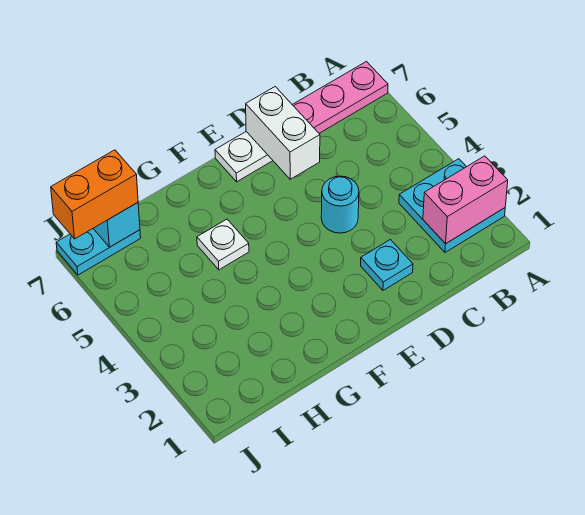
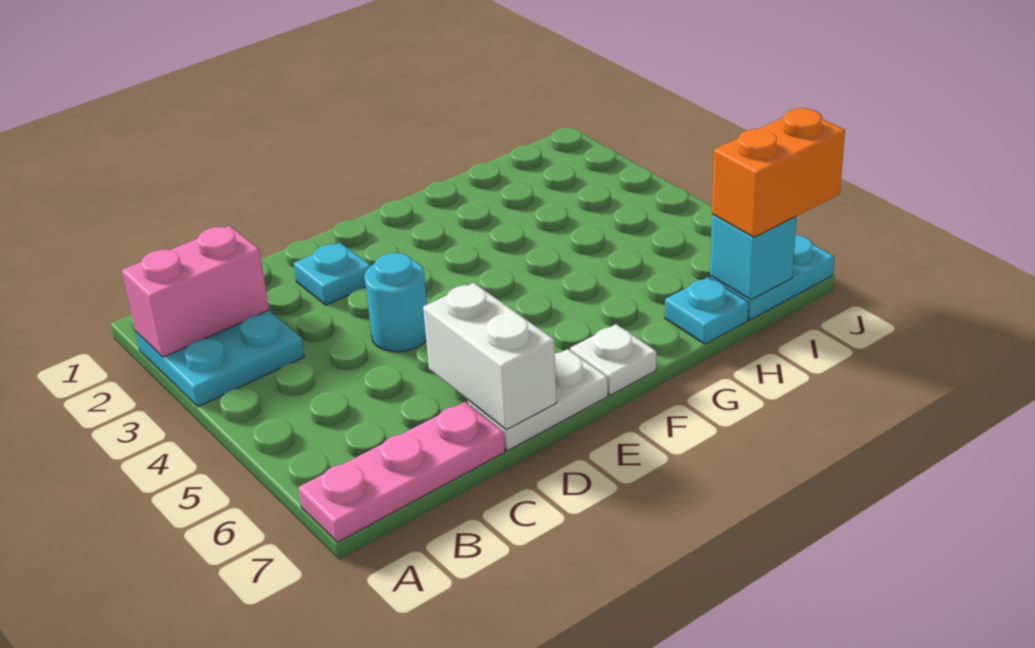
white 1x1 plate [197,219,249,270] -> white 1x1 plate moved to [570,324,656,395]
none -> cyan 1x1 plate [665,277,749,344]

